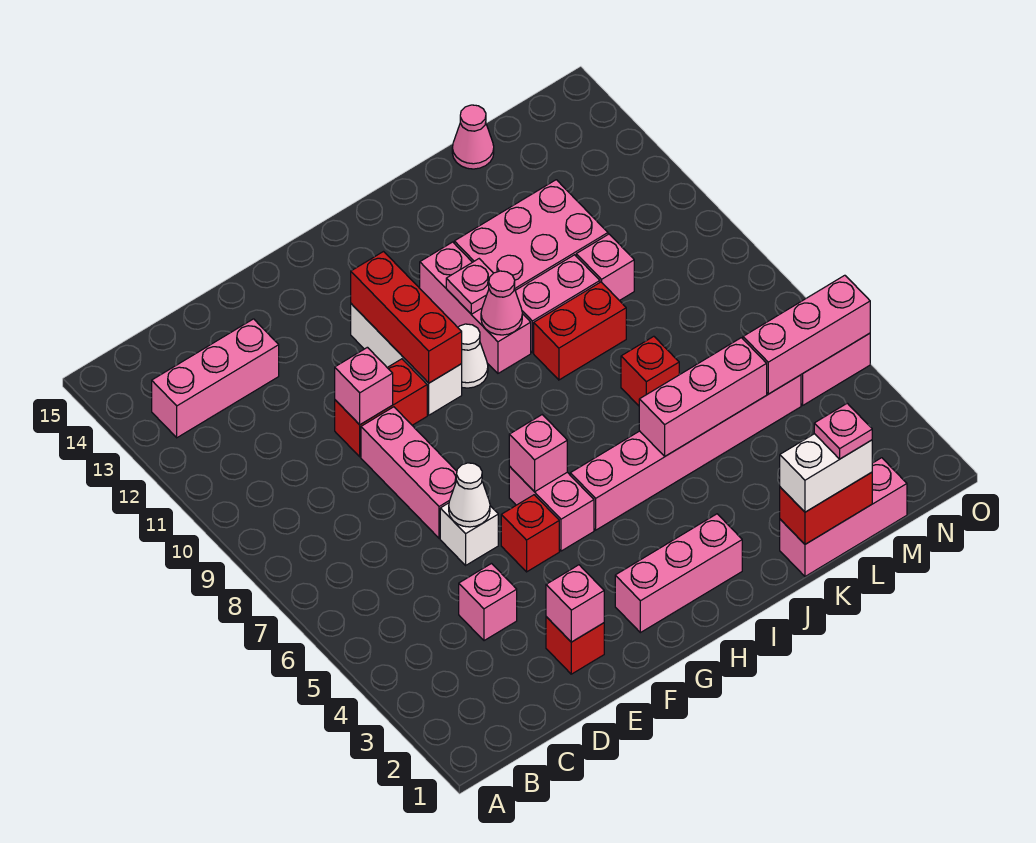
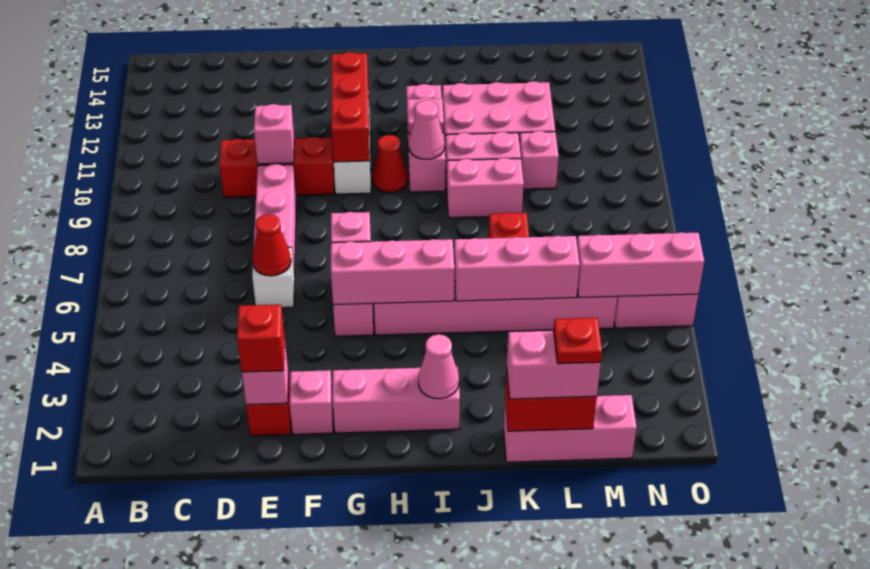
pink 1x3 brick [152,319,279,438] -> pink 1x3 brick moved to [331,239,454,305]
pink 1x1 brick [459,564,517,641] -> pink 1x1 brick moved to [289,370,333,434]
white 1x1 cone [449,463,490,527] -> red 1x1 cone [252,214,291,276]
red 1x2 brick [335,359,427,457] -> red 1x3 brick [220,137,334,197]
red 1x1 brick [501,495,559,572] -> red 1x1 brick moved to [237,305,285,372]
white 1x1 cone [458,324,488,388] -> red 1x1 cone [372,135,408,193]
red 1x2 brick [534,282,626,380] -> pink 1x2 brick [447,158,524,218]
white 1x2 brick [780,434,872,512] -> pink 1x2 brick [507,331,601,399]
pink 1x1 plate [814,403,872,459] -> red 1x1 plate [554,318,602,364]
pink 1x1 cone [452,105,494,169] -> pink 1x1 cone moved to [418,334,459,399]

